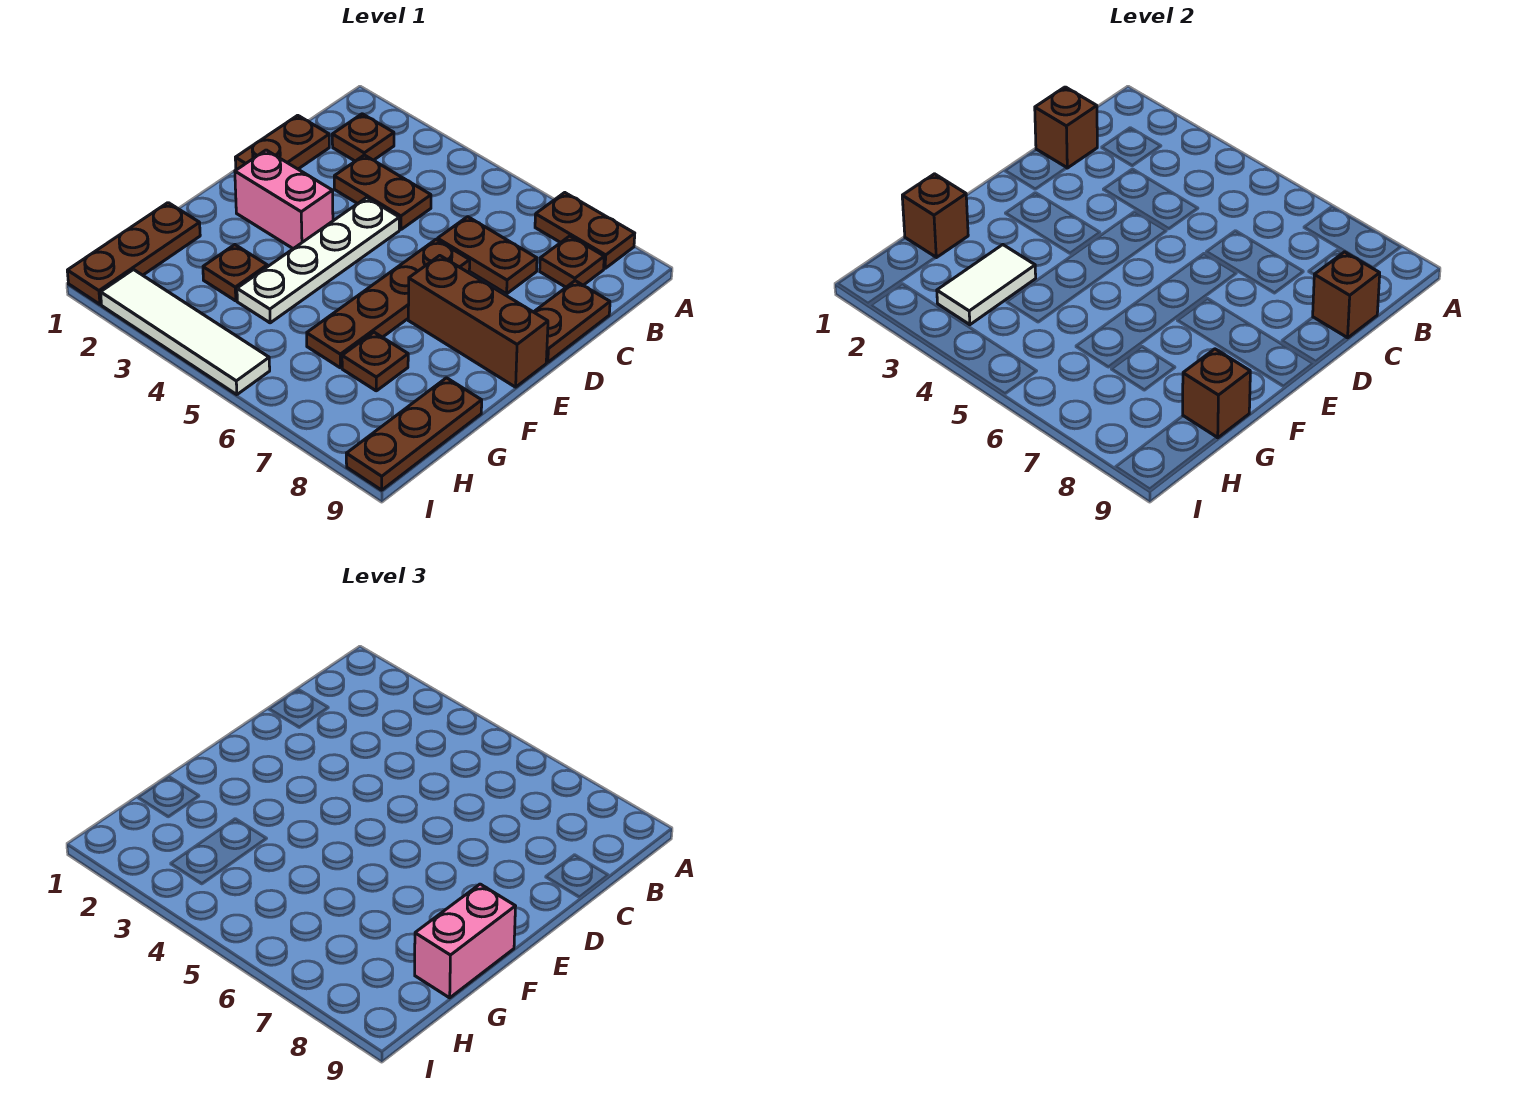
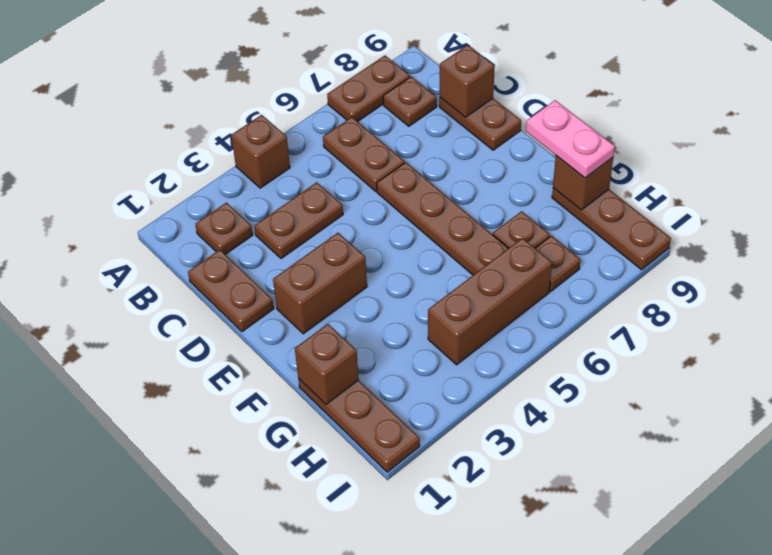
brown 1x1 brick [1035,87,1097,168] -> brown 1x1 brick moved to [231,115,290,188]
brown 1x2 plate [438,217,537,294] -> brown 1x2 plate turned to [323,117,405,191]
white 1x4 plate [237,198,399,323] -> none
pink 1x2 brick [235,150,333,249] -> brown 1x2 brick [273,233,367,334]
brown 1x3 brick [408,256,548,387] -> brown 1x3 brick moved to [428,238,552,365]
pink 1x2 brick [415,884,516,998] -> pink 1x2 plate [526,100,615,178]
brown 1x1 plate [203,245,267,301] -> brown 1x1 plate moved to [535,236,581,291]
white 1x2 tile [937,245,1036,325] -> none
white 1x4 tile [101,270,270,395] -> none

